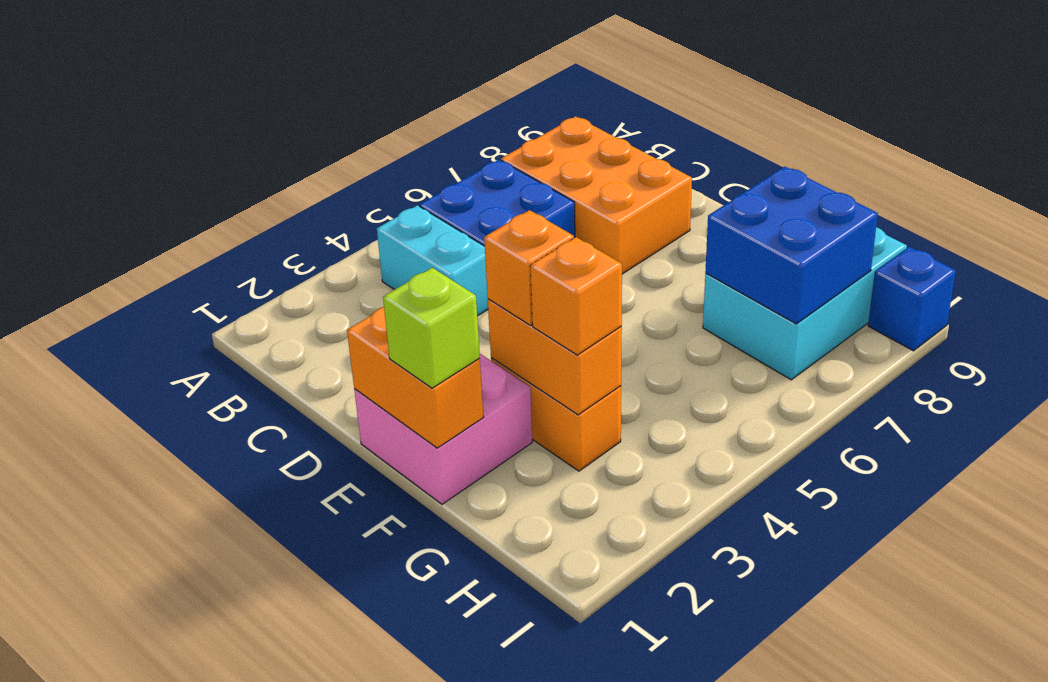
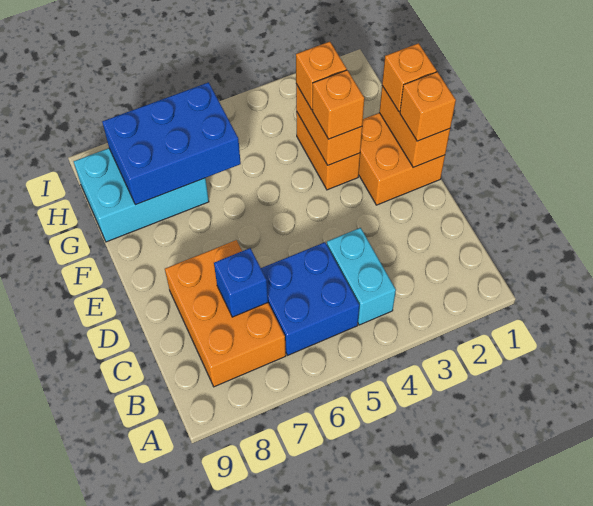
pink 2x2 brick [354,354,532,504] -> orange 2x2 brick [359,113,445,205]
none -> orange 1x1 brick [400,72,456,141]
lime 1x1 brick [383,268,480,388] -> orange 1x1 brick [382,43,436,112]
blue 2x2 brick [705,167,878,324] -> blue 2x3 brick [102,82,241,205]
blue 1x1 brick [868,247,956,351] -> blue 1x1 brick moved to [214,248,268,317]

